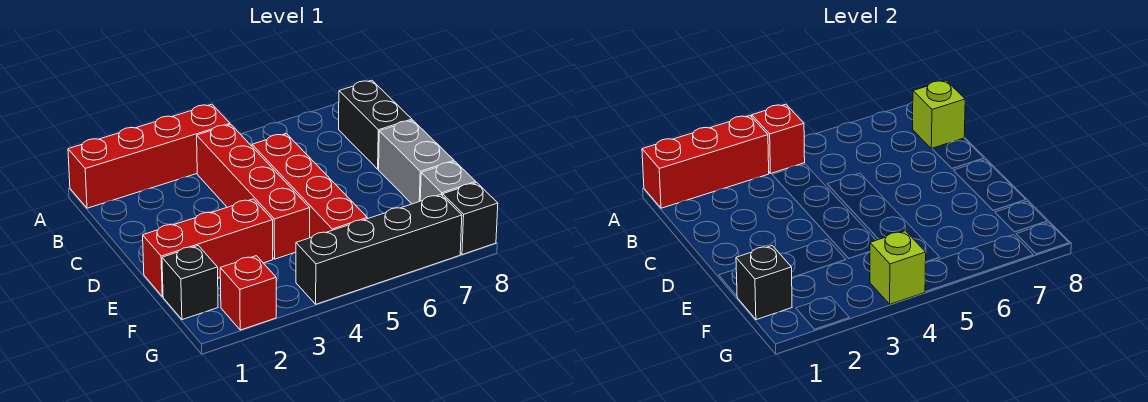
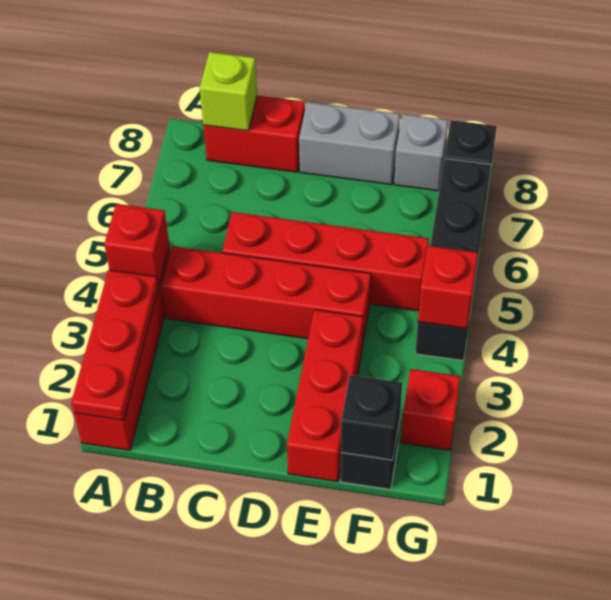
red 1x3 brick [642,115,769,208] -> red 1x3 plate [71,270,159,420]
black 1x2 brick [339,80,412,169] -> red 1x2 brick [203,96,305,172]
lime 1x1 brick [870,231,926,304] -> red 1x1 brick [418,246,478,329]

